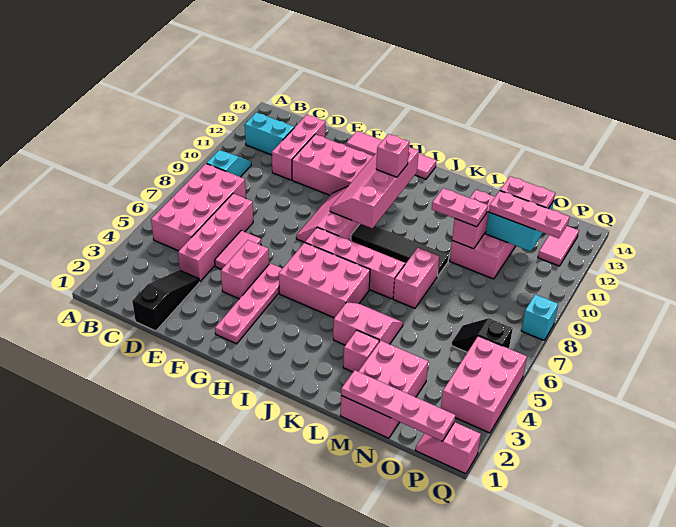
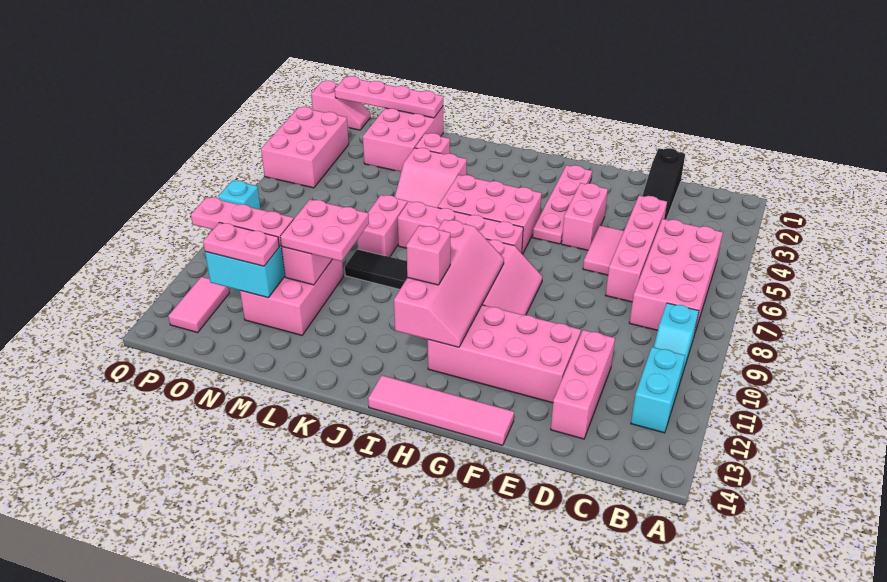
cyan 1x2 brick [245,112,294,155] -> cyan 1x2 brick turned to [631,347,685,433]
pink 1x2 plate [432,188,488,227] -> pink 2x2 plate [280,199,369,261]
black 1x2 slope [452,318,513,352] -> none

